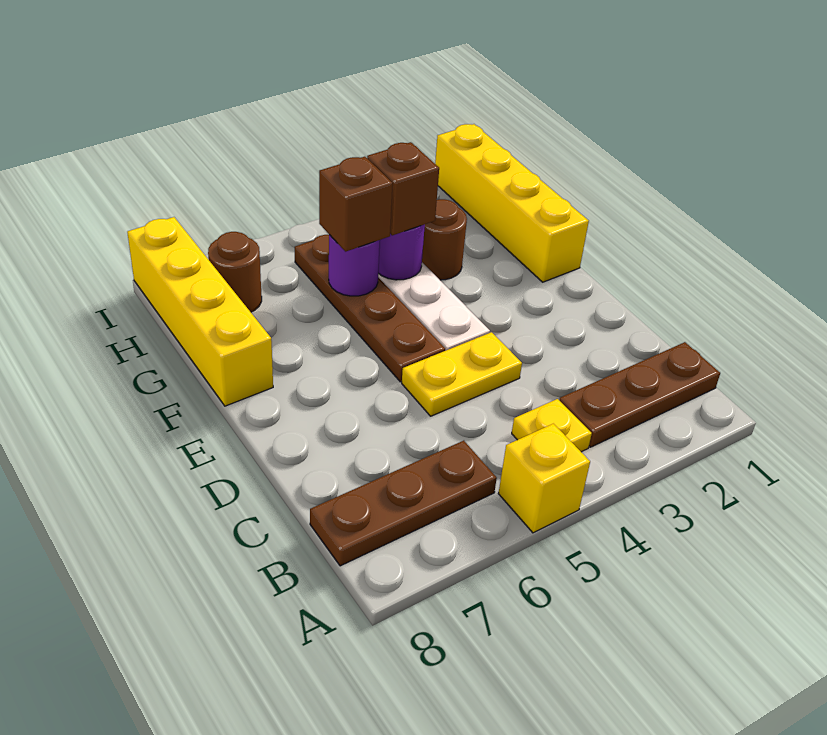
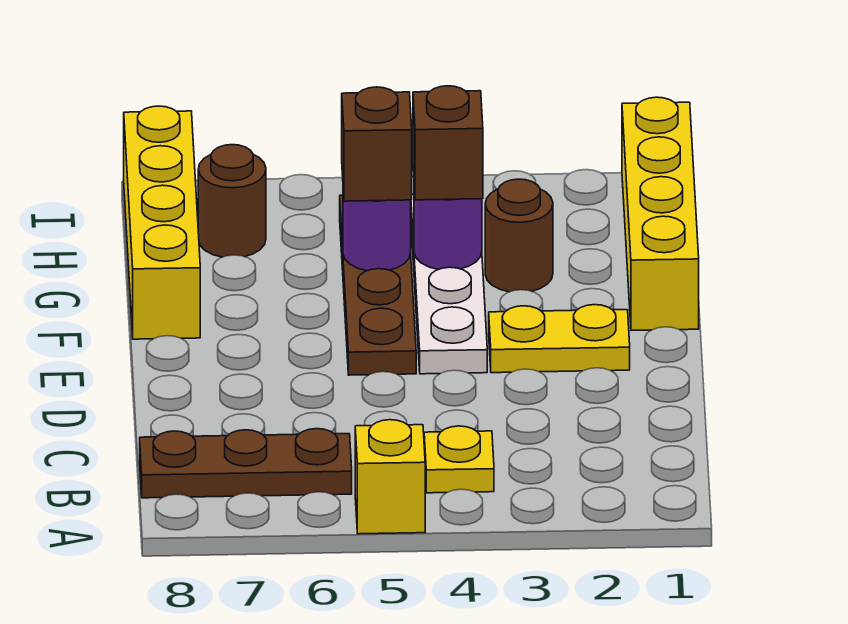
brown 1x3 plate [559,342,720,447] -> none
yellow 1x2 plate [402,332,522,416] -> yellow 1x2 plate moved to [489,305,630,373]

